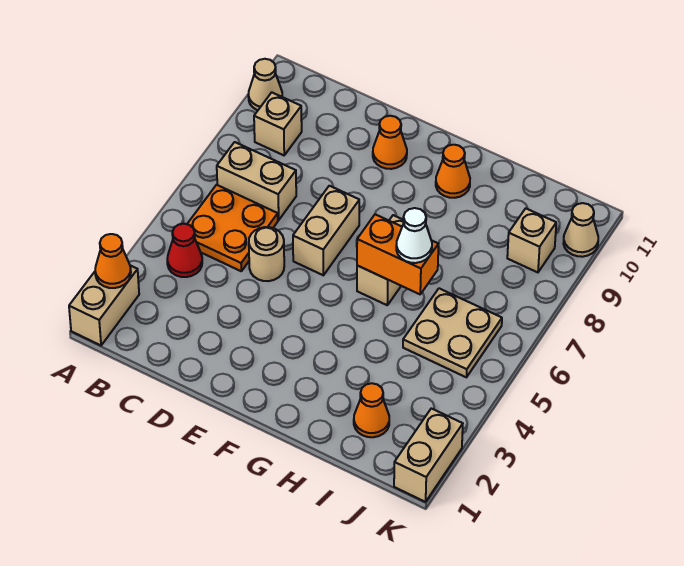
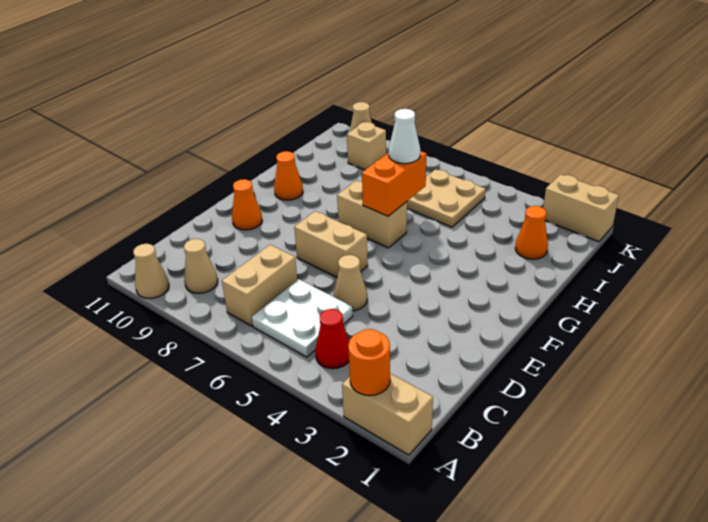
orange 1x1 cone [95,234,131,288] -> orange 1x1 round brick [348,329,390,396]
orange 2x2 plate [187,185,278,271] -> white 2x2 plate [252,279,353,357]
tan 1x1 brick [254,92,302,155] -> tan 1x1 cone [184,239,218,293]
tan 1x1 round brick [249,227,284,281] -> tan 1x1 cone [334,255,367,311]

